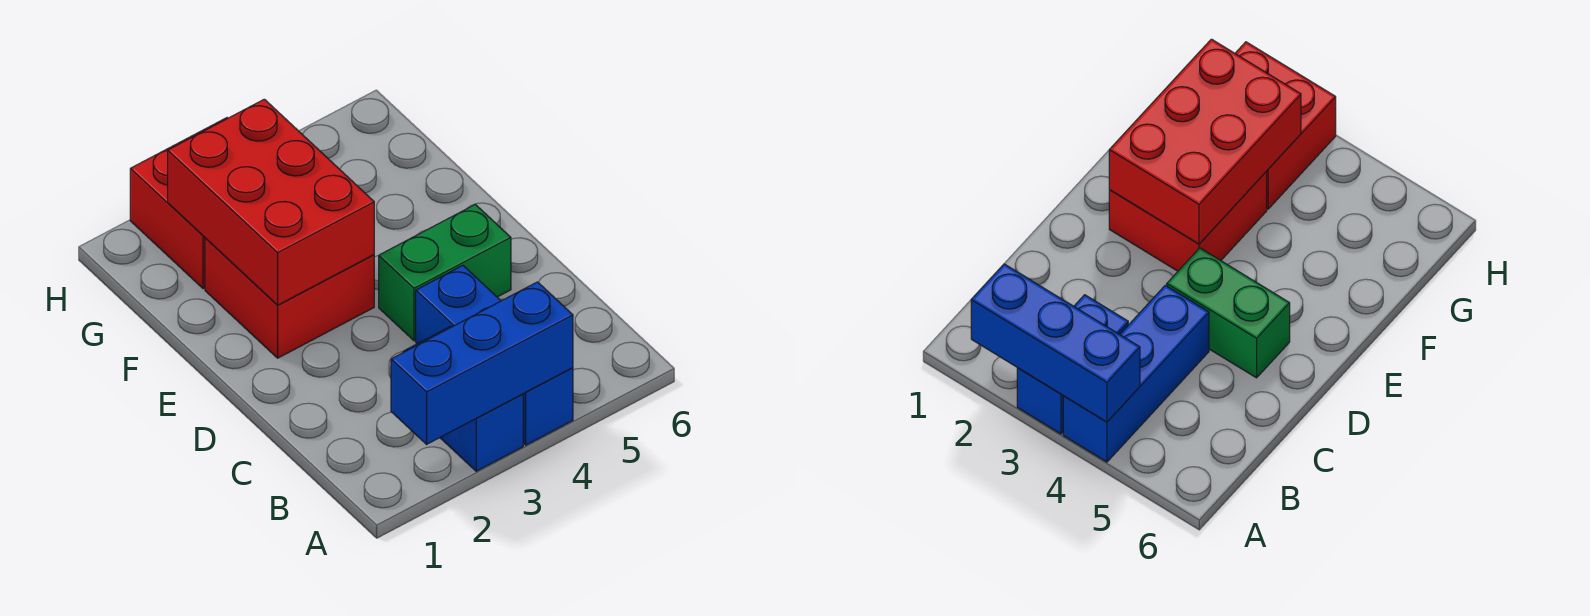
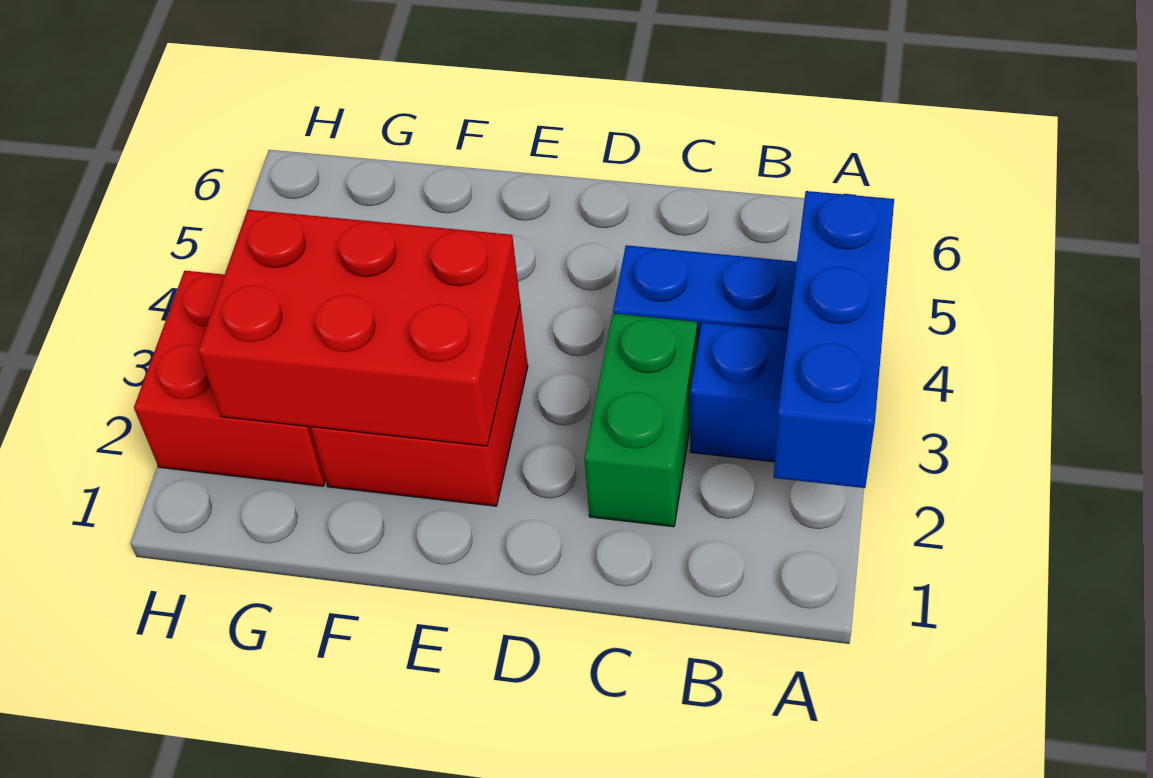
green 1x2 brick [379,204,511,341] -> green 1x2 brick moved to [585,313,697,527]

